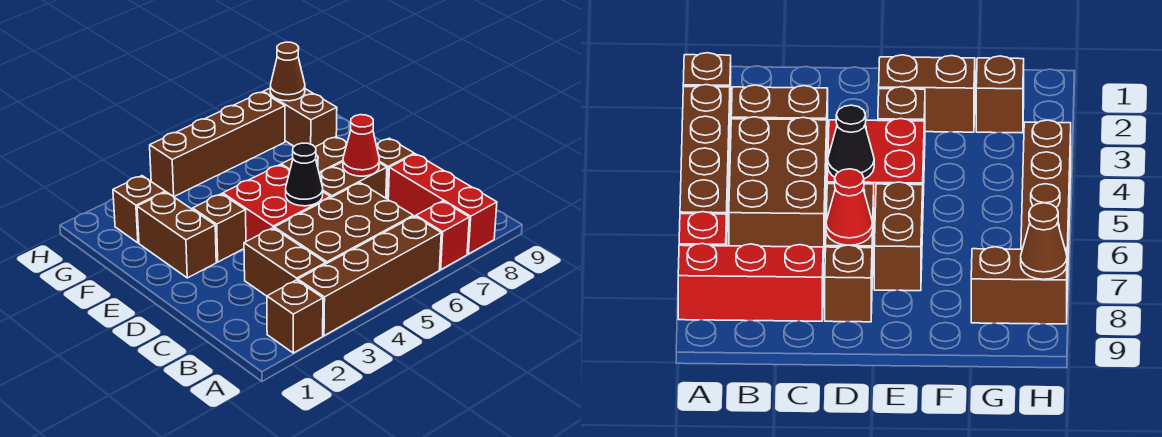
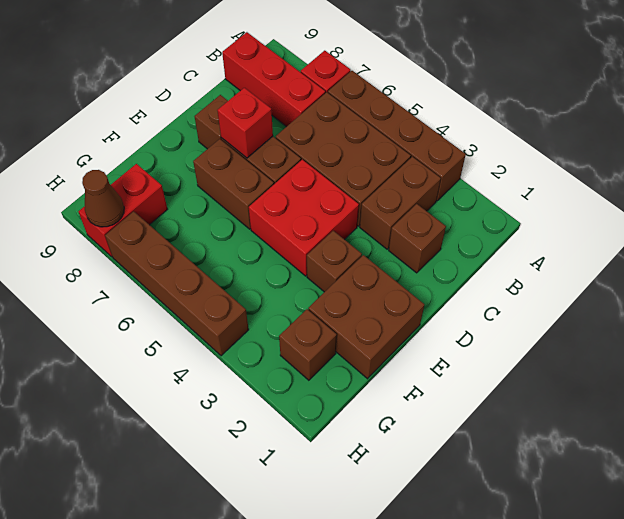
brown 1x1 brick [267,280,323,353] -> brown 1x1 brick moved to [389,204,446,273]
red 1x3 brick [388,154,497,254] -> red 1x3 brick turned to [222,32,325,127]
black 1x1 cone [286,143,323,206] -> none
red 1x1 cone [343,115,379,176] -> red 1x1 brick [217,88,273,158]
brown 1x2 brick [137,192,216,278] -> brown 2x2 brick [308,255,424,379]
brown 1x2 brick [263,88,337,147] -> red 1x2 brick [78,164,167,257]

